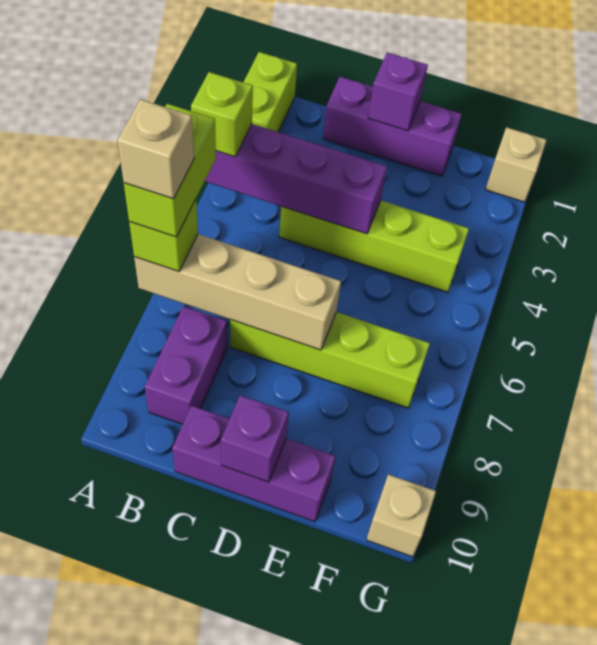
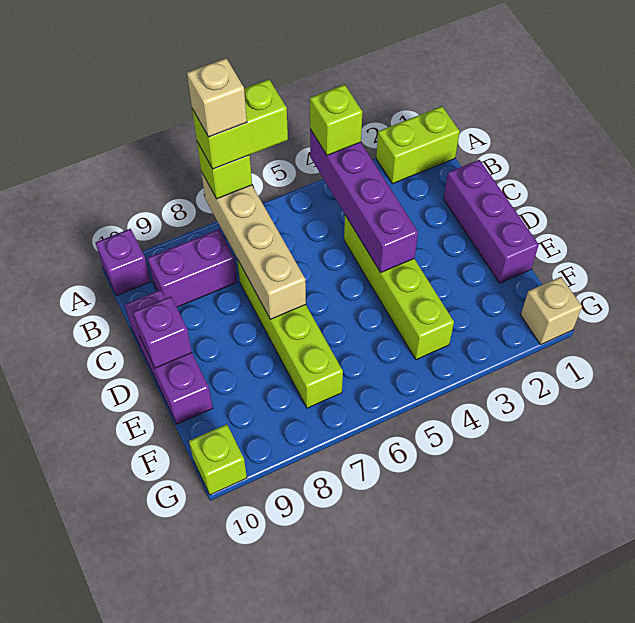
purple 1x1 brick [368,53,428,131] -> purple 1x1 brick moved to [95,229,151,296]
tan 1x1 brick [366,474,436,557] -> lime 1x1 brick [189,424,247,495]

